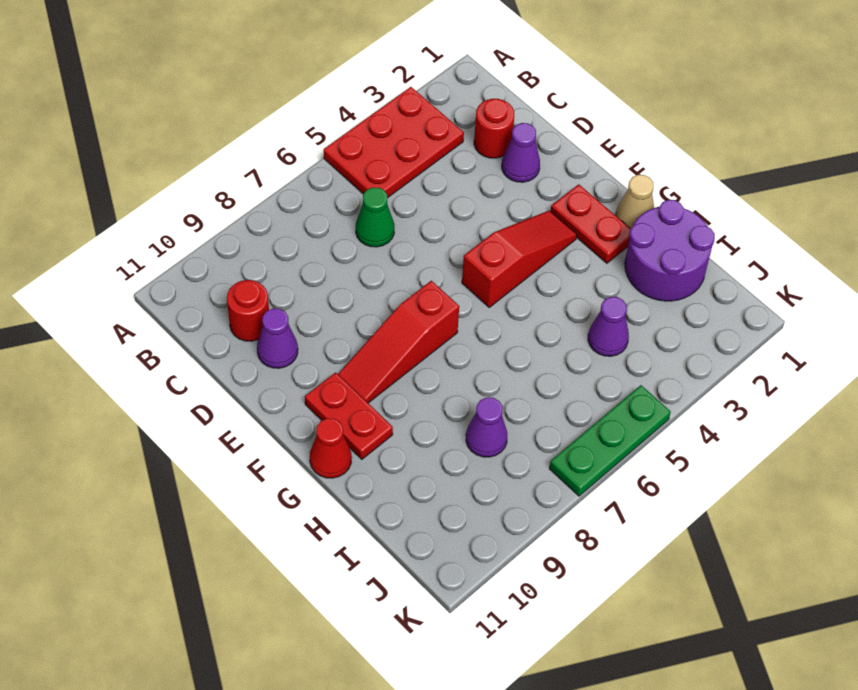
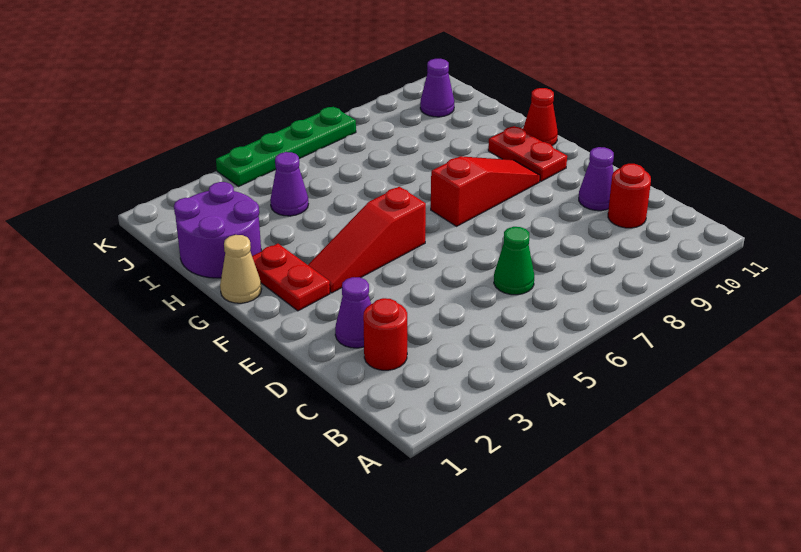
red 2x3 plate [324,87,464,198] -> none
purple 1x1 cone [466,397,507,457] -> purple 1x1 cone moved to [420,59,454,117]
green 1x3 plate [549,385,671,496] -> green 1x4 plate [216,107,356,186]

